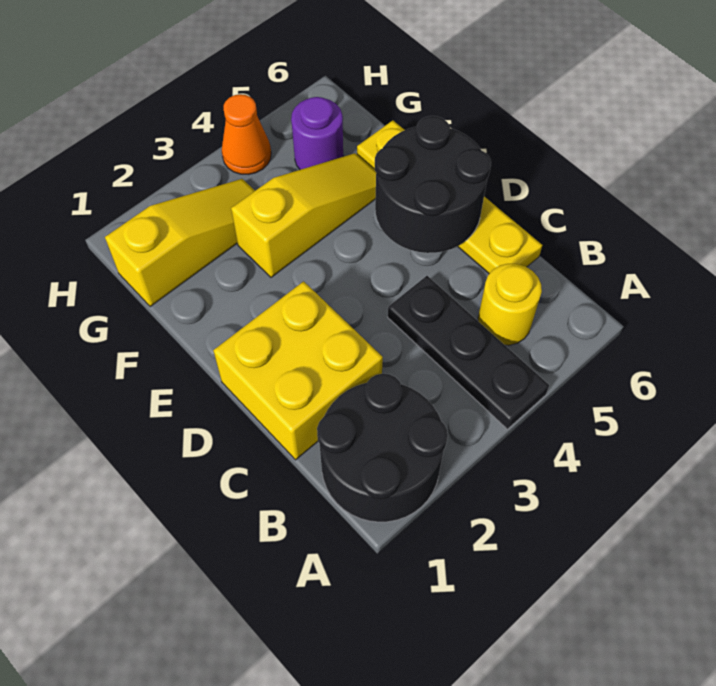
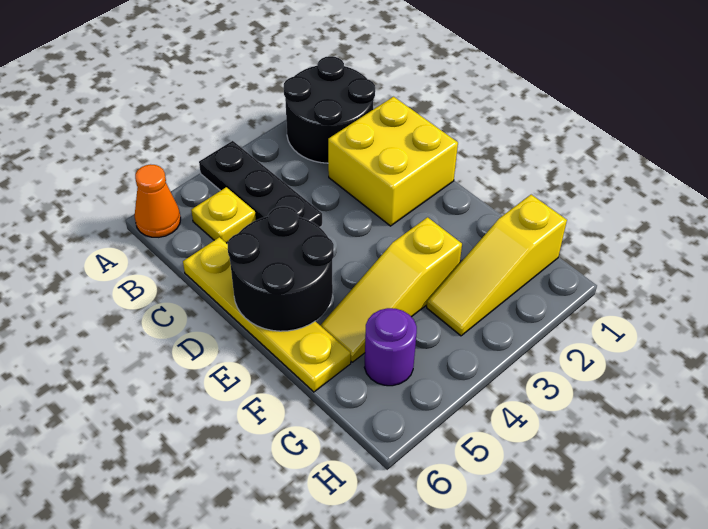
yellow 1x1 round brick [478,264,542,345] -> yellow 1x1 plate [191,187,256,243]
orange 1x1 cone [222,94,271,175] -> orange 1x1 cone moved to [134,164,181,237]

